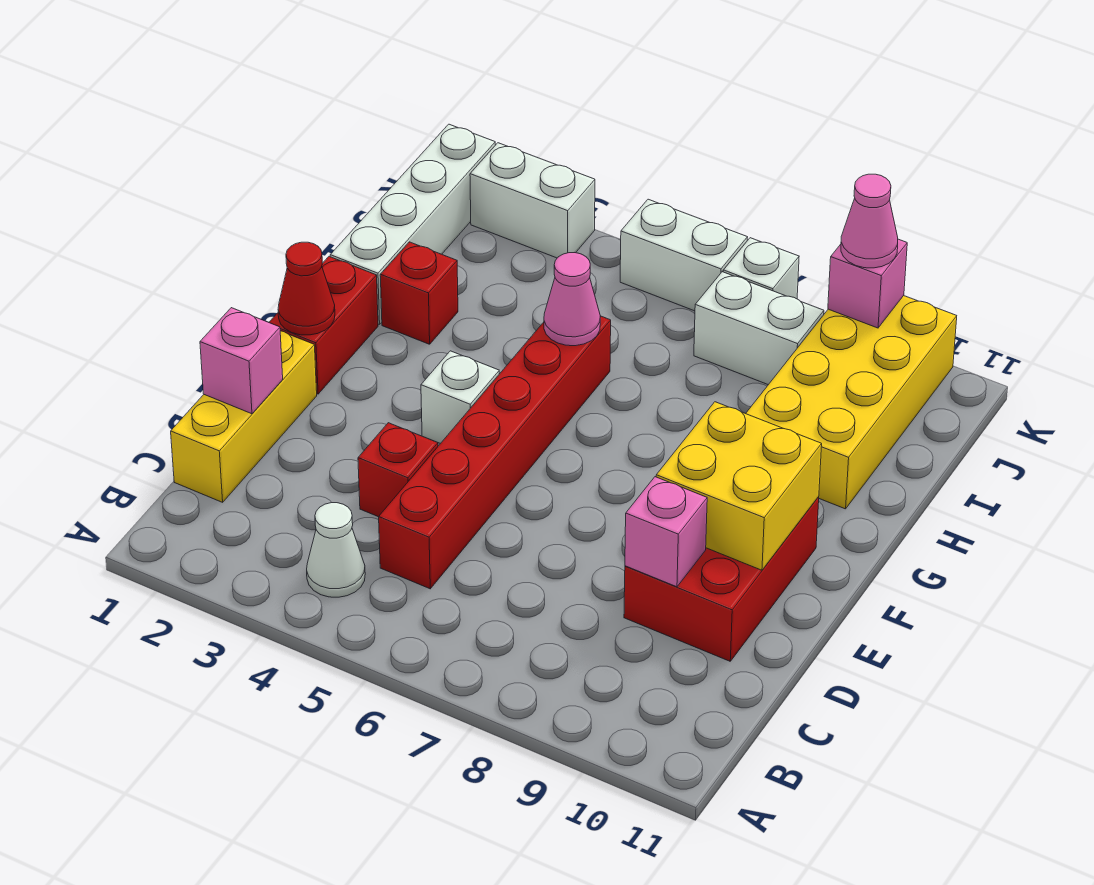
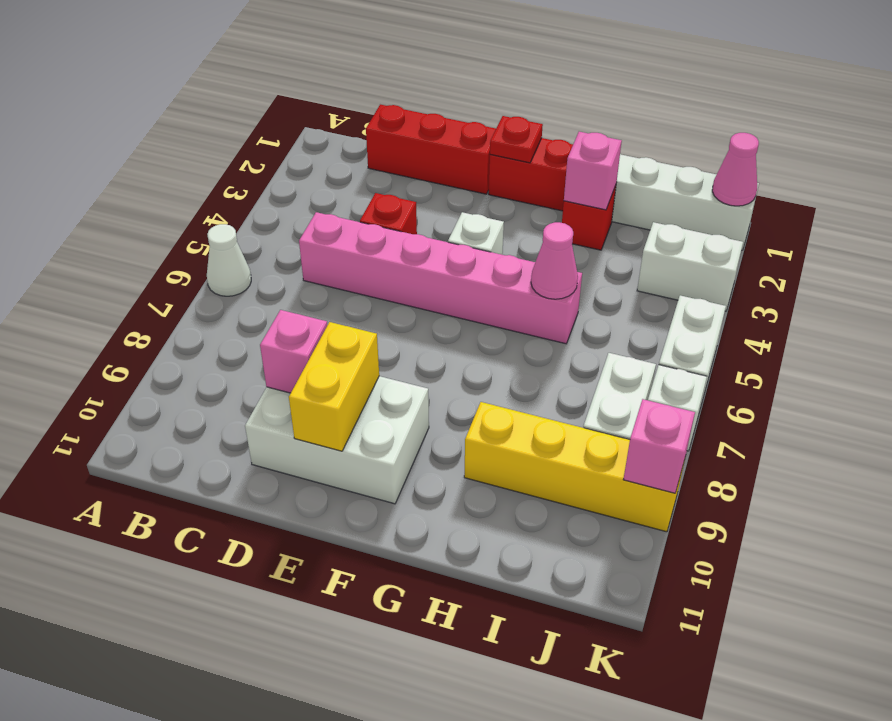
white 1x1 cone [307,503,365,597] -> white 1x1 cone moved to [207,224,251,296]
yellow 1x3 brick [171,331,317,502] -> red 1x3 brick [366,105,496,194]
red 1x6 brick [379,316,611,589] -> pink 1x6 brick [299,212,582,344]
pink 1x1 brick [200,308,283,414] -> pink 1x1 brick moved to [564,132,622,210]
red 2x3 brick [624,497,819,661] -> white 2x3 brick [245,376,429,504]
yellow 2x2 brick [656,402,822,570] -> yellow 1x2 brick [289,322,379,451]
red 1x1 cone [278,242,335,335] -> red 1x1 plate [490,116,543,163]
yellow 2x4 brick [746,296,957,509] -> yellow 1x4 brick [464,402,685,532]
white 1x2 brick [470,143,595,258] -> white 1x2 brick turned to [637,222,743,311]
pink 1x1 cone [841,174,898,268] -> pink 1x1 cone moved to [712,133,759,206]

